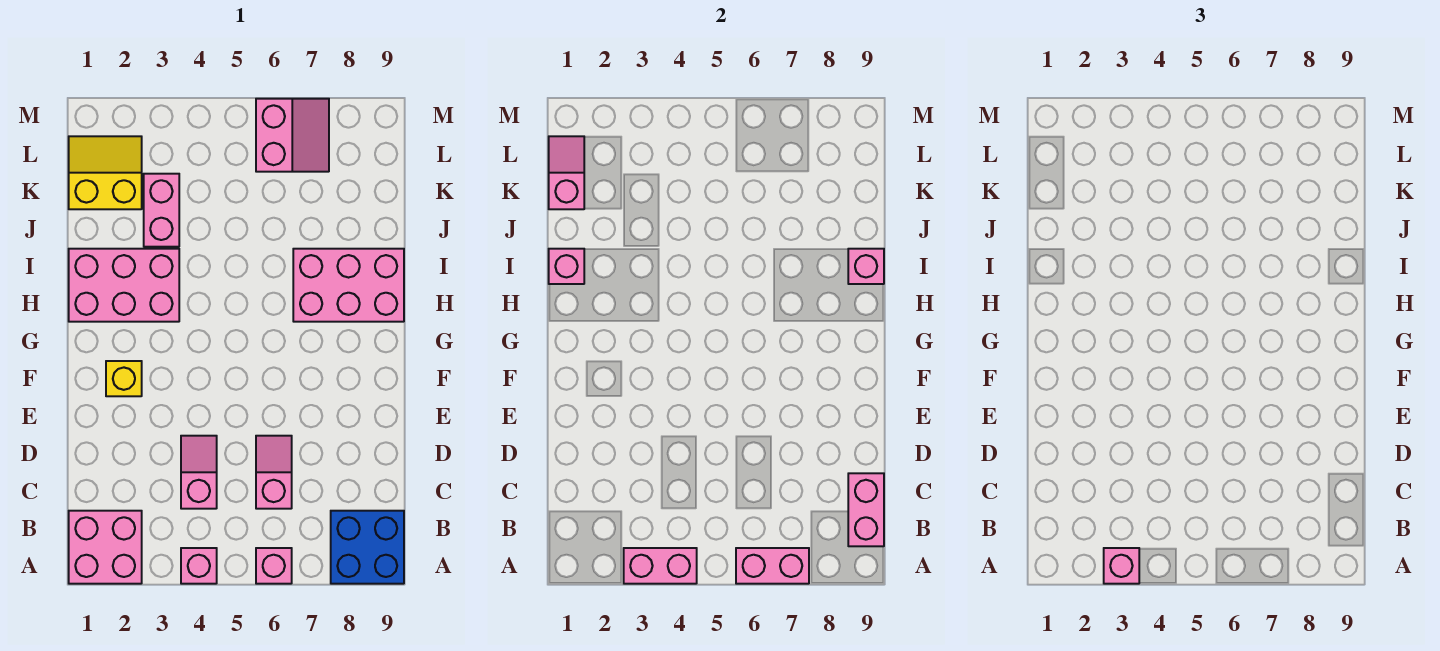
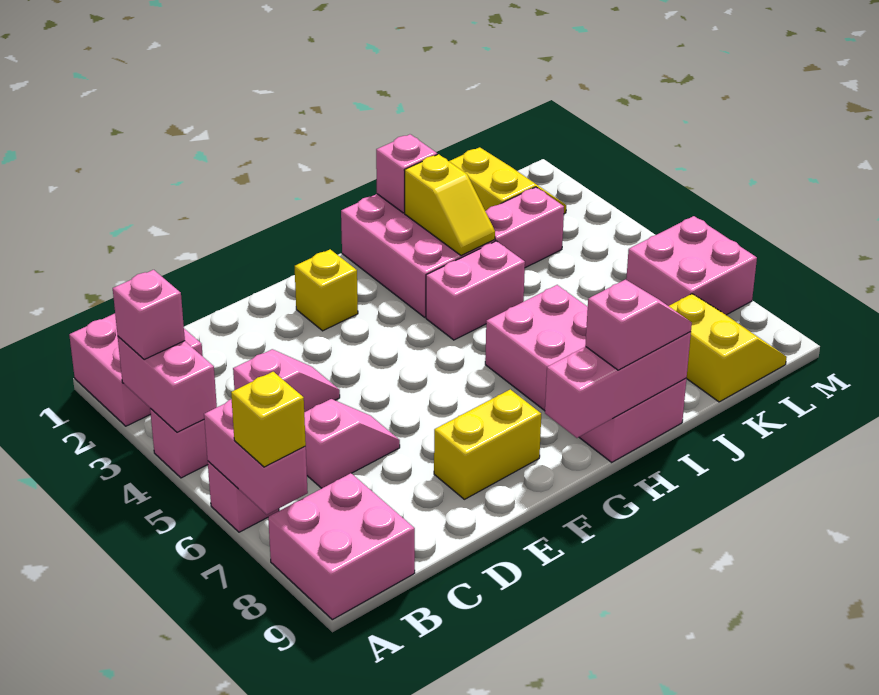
none -> yellow 1x1 brick [231,372,306,467]
blue 2x2 brick [331,511,404,584] -> pink 2x2 brick [268,473,415,620]
pink 1x2 brick [848,473,884,546] -> pink 1x2 brick moved to [426,241,525,340]
none -> yellow 1x2 brick [434,389,541,499]
pink 2x3 brick [293,249,404,322] -> pink 2x4 brick [485,285,687,462]
none -> yellow 1x2 slope [405,154,495,256]
pink 1x1 brick [848,249,884,284] -> pink 1x3 brick [545,332,691,438]
pink 1x2 slope [549,136,584,209] -> pink 1x2 slope moved to [585,280,692,370]
none -> yellow 2x2 slope [669,294,787,402]
pink 2x2 slope [256,99,329,172] -> pink 2x2 brick [626,216,757,315]

